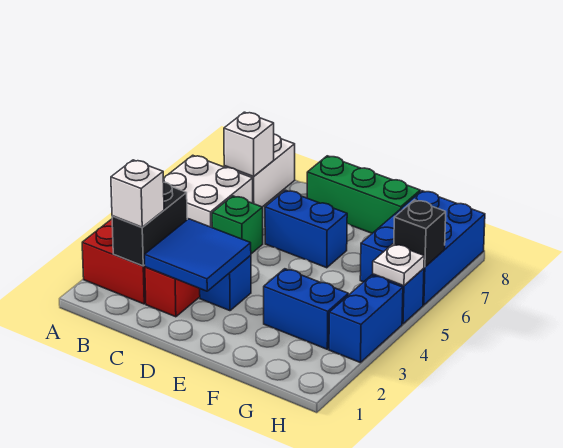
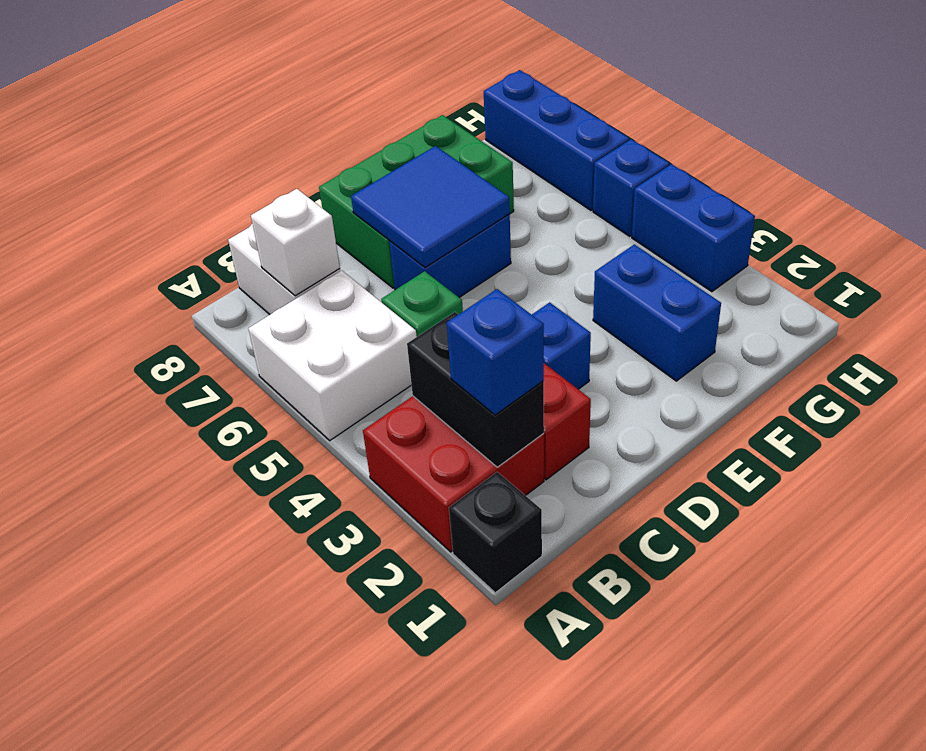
white 1x1 brick [111,160,164,227] -> blue 1x1 brick [447,289,544,415]
blue 2x2 tile [145,219,251,291] -> blue 2x2 tile moved to [351,146,510,267]
green 1x3 brick [307,156,420,233] -> green 2x3 brick [319,115,514,288]
blue 1x2 brick [264,269,348,349] -> blue 1x2 brick turned to [593,244,721,381]
blue 2x3 brick [360,191,485,305] -> blue 1x3 brick [484,70,629,210]
white 1x1 plate [373,244,424,286] -> none
black 1x1 brick [394,200,446,267] -> black 1x1 brick moved to [449,472,542,593]

